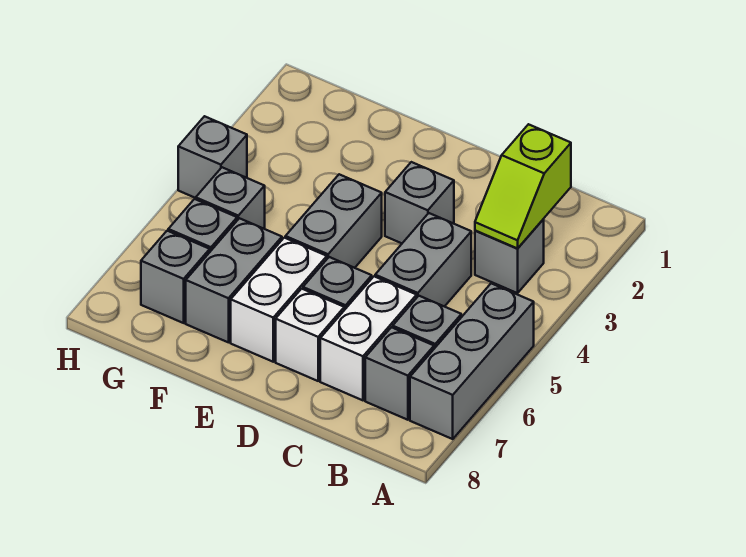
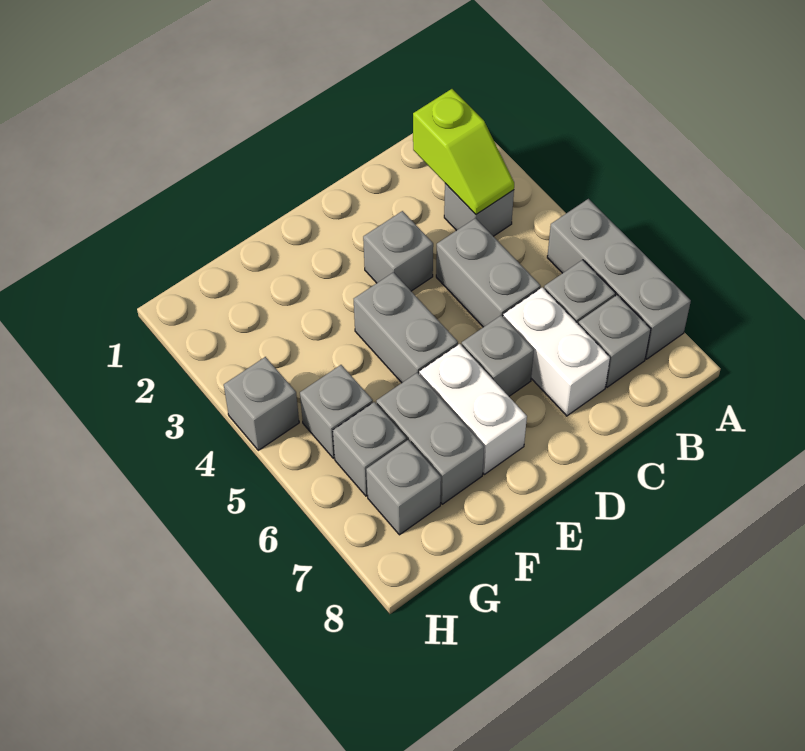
white 1x1 brick [276,289,344,381] -> none

